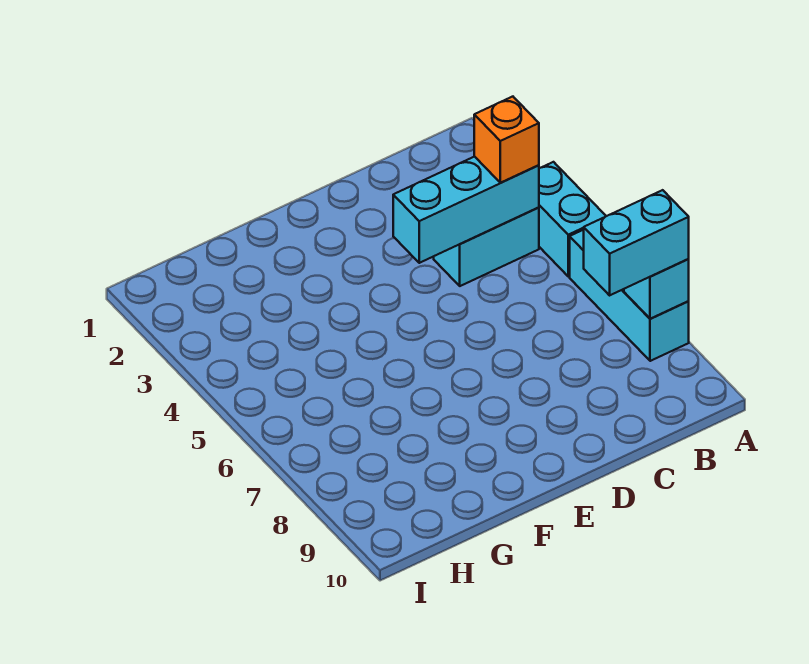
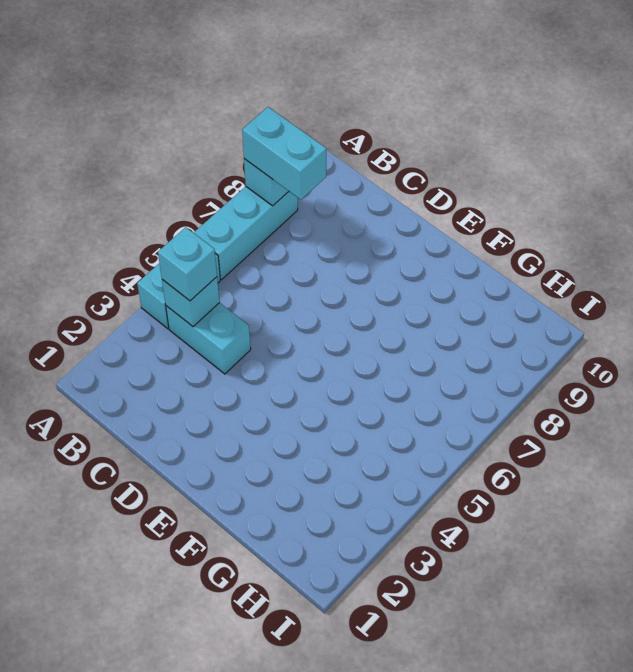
cyan 1x3 brick [393,157,539,263] -> cyan 1x1 brick [162,277,220,327]
orange 1x1 brick [474,97,539,183] -> cyan 1x1 brick [158,227,217,301]

